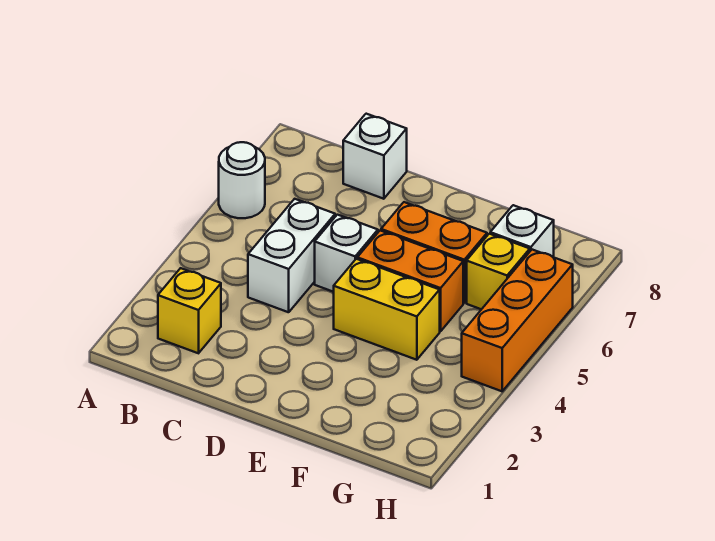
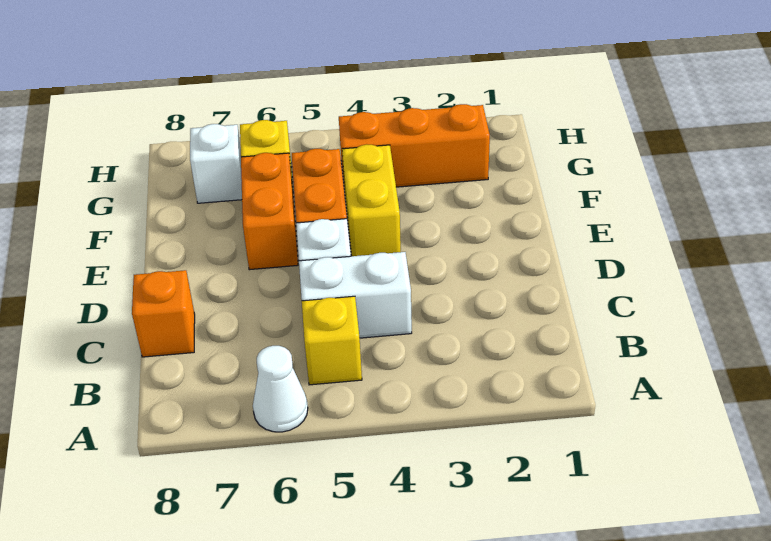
white 1x1 round brick [219,142,265,218] -> white 1x1 cone [253,346,308,432]
yellow 1x1 brick [158,268,221,353] -> yellow 1x1 brick moved to [302,296,362,385]
white 1x1 brick [343,114,407,199] -> orange 1x1 brick [132,270,195,357]
orange 1x3 brick [462,250,573,391] -> orange 1x3 brick moved to [339,104,490,189]

